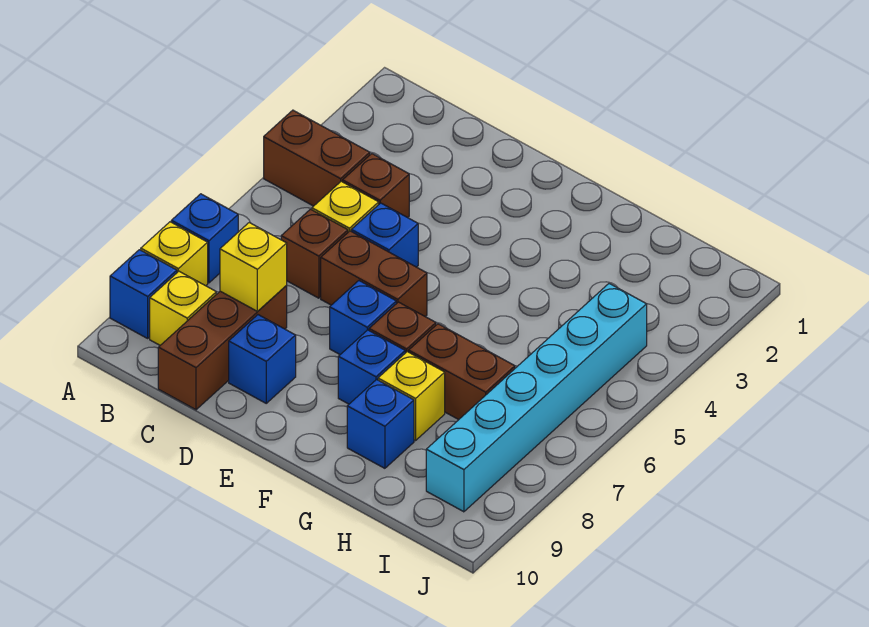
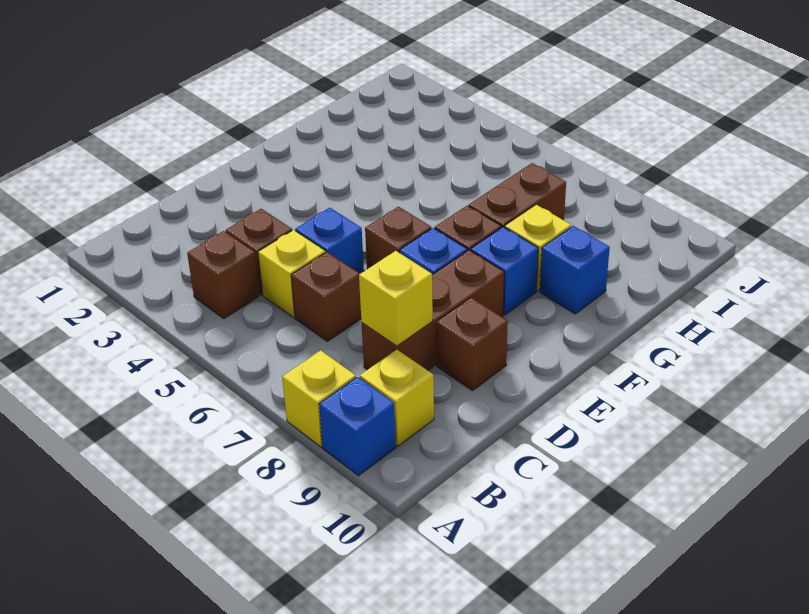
brown 1x2 brick [264,110,370,206] -> brown 1x1 brick [187,231,260,318]
blue 1x1 brick [171,194,238,283] -> none
brown 1x3 brick [158,286,287,410] -> brown 1x3 brick turned to [362,250,504,370]
brown 1x2 brick [321,231,427,317] -> brown 1x1 brick [365,207,431,269]
blue 1x1 brick [229,315,296,403] -> brown 1x1 brick [436,298,508,391]
cyan 1x6 brick [426,284,647,512] -> none

